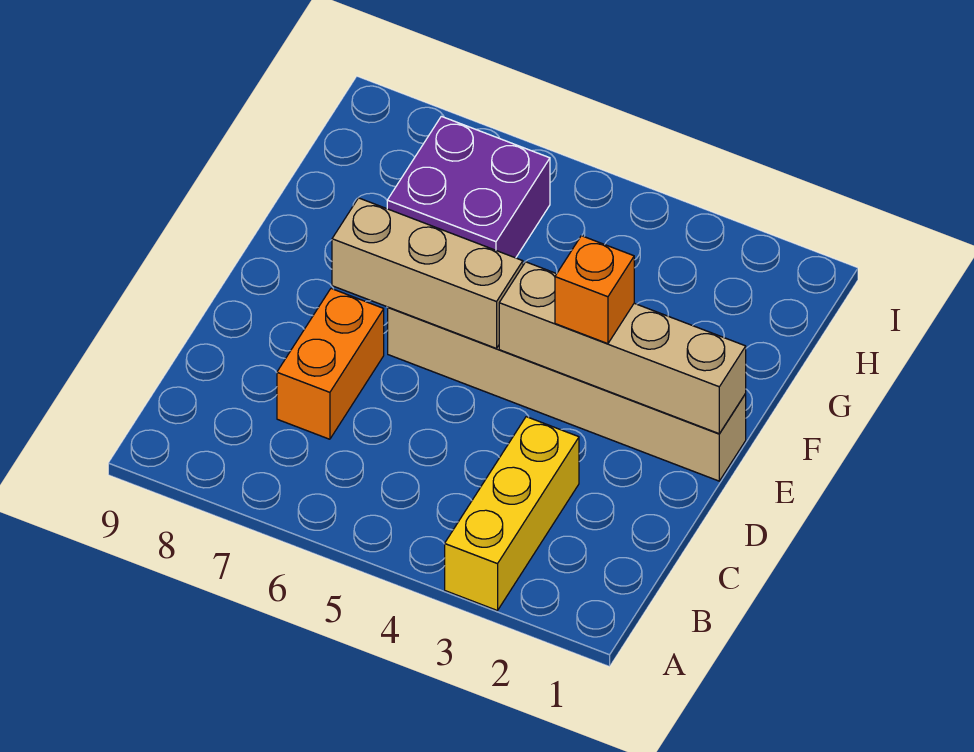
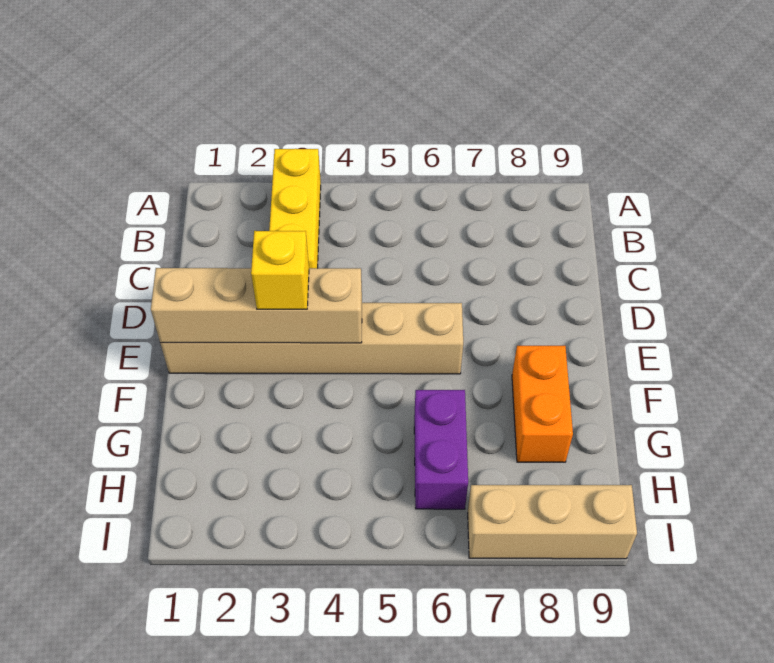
orange 1x2 brick [277,289,384,439] -> orange 1x2 brick moved to [512,346,573,462]
orange 1x1 brick [555,236,634,344] -> yellow 1x1 brick [251,231,309,309]
tan 1x3 brick [332,198,523,348] -> tan 1x3 brick moved to [468,485,637,559]
purple 2x2 brick [387,116,550,258] -> purple 1x2 brick [414,390,468,509]

